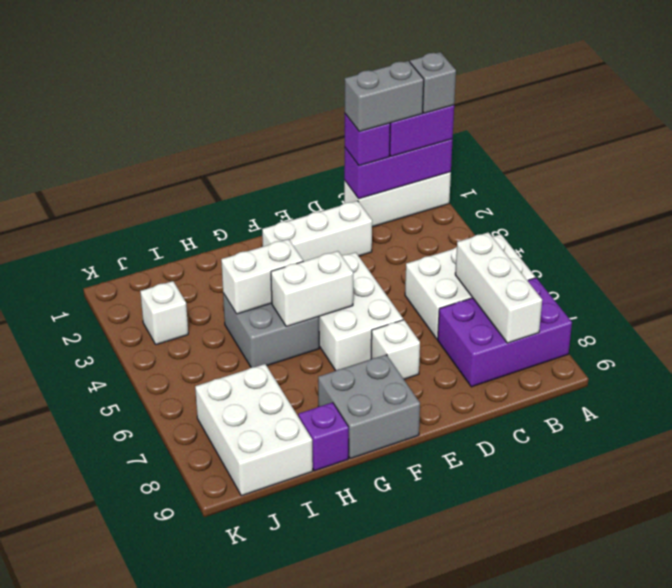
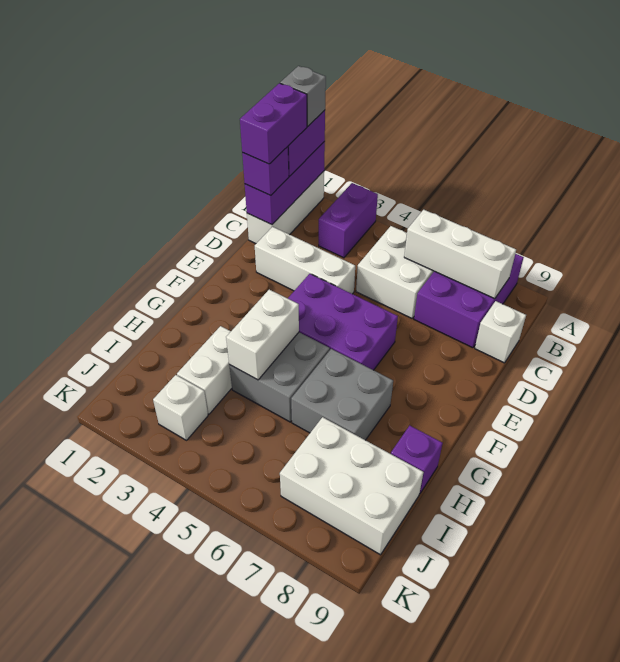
none -> purple 1x2 brick [319,183,378,258]
white 2x3 brick [405,234,535,339] -> white 2x2 brick [356,226,434,318]
grey 1x2 brick [345,61,424,132] -> purple 1x2 brick [240,83,307,164]
white 1x3 brick [262,201,372,261] -> white 1x3 brick turned to [255,227,355,294]
white 2x3 brick [319,252,403,371] -> purple 2x3 brick [288,274,398,370]
white 1x1 brick [371,320,420,379] -> white 1x1 brick moved to [475,301,526,363]
white 1x2 brick [271,251,353,327] -> white 1x2 brick moved to [177,326,232,414]
grey 2x2 brick [318,355,420,459] -> grey 2x2 brick moved to [291,349,393,440]

